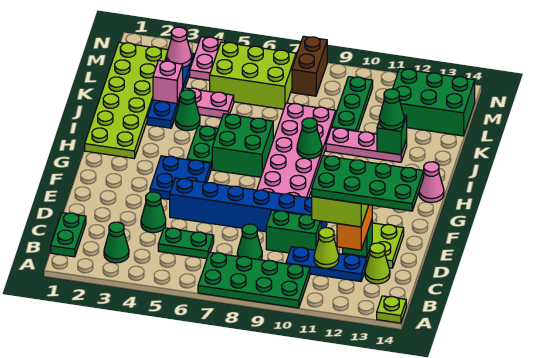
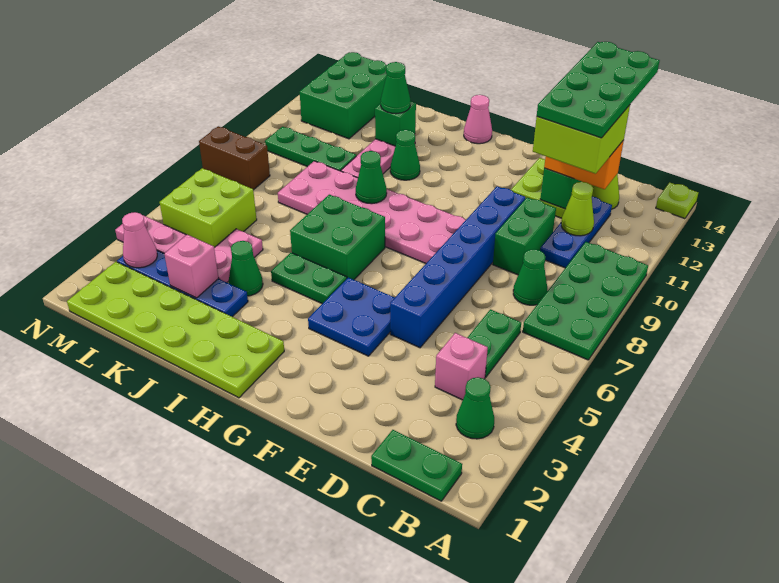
none -> pink 1x1 brick [435,333,488,400]
green 1x1 cone [141,192,166,233] -> green 1x1 cone moved to [390,130,420,180]
lime 2x3 brick [210,42,296,109] -> lime 2x2 brick [160,168,257,248]

